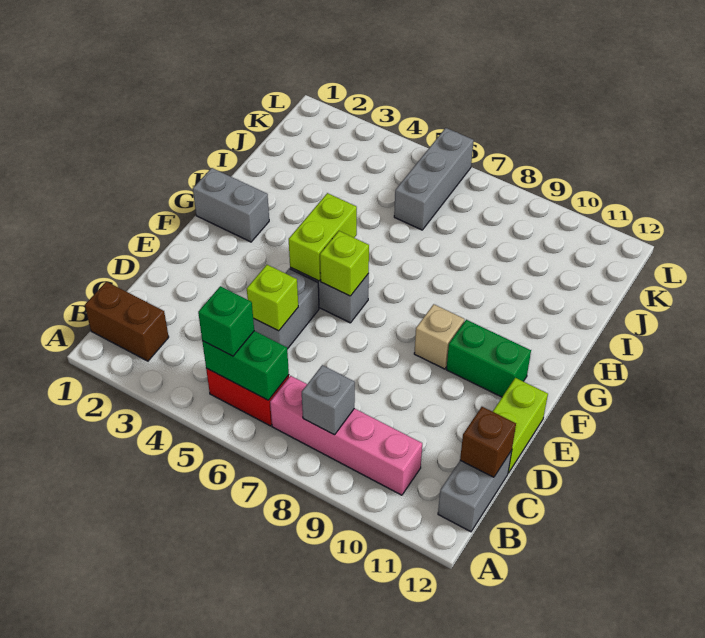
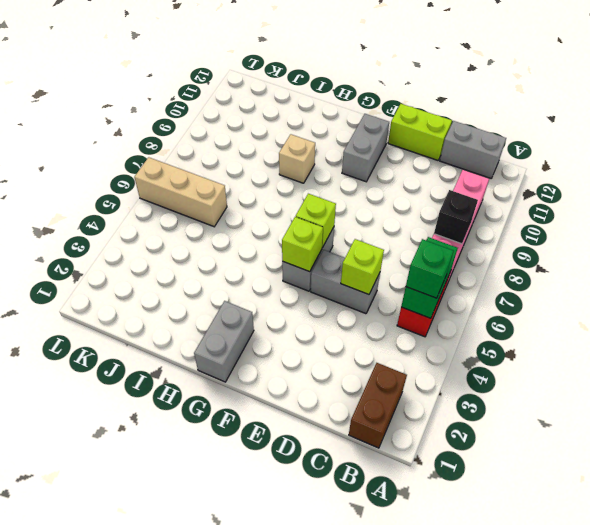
grey 1x1 brick [302,365,355,435] -> black 1x1 brick [434,190,478,244]
brown 1x1 brick [460,407,516,477] -> none
lime 1x2 brick [289,193,357,281] -> lime 1x1 brick [282,217,323,272]
tan 1x1 brick [414,304,464,369] -> tan 1x1 brick moved to [279,134,315,183]
green 1x2 brick [446,319,531,397] -> grey 1x2 brick [342,114,389,182]
grey 1x3 brick [394,128,474,230] -> tan 1x3 brick [134,157,227,227]

